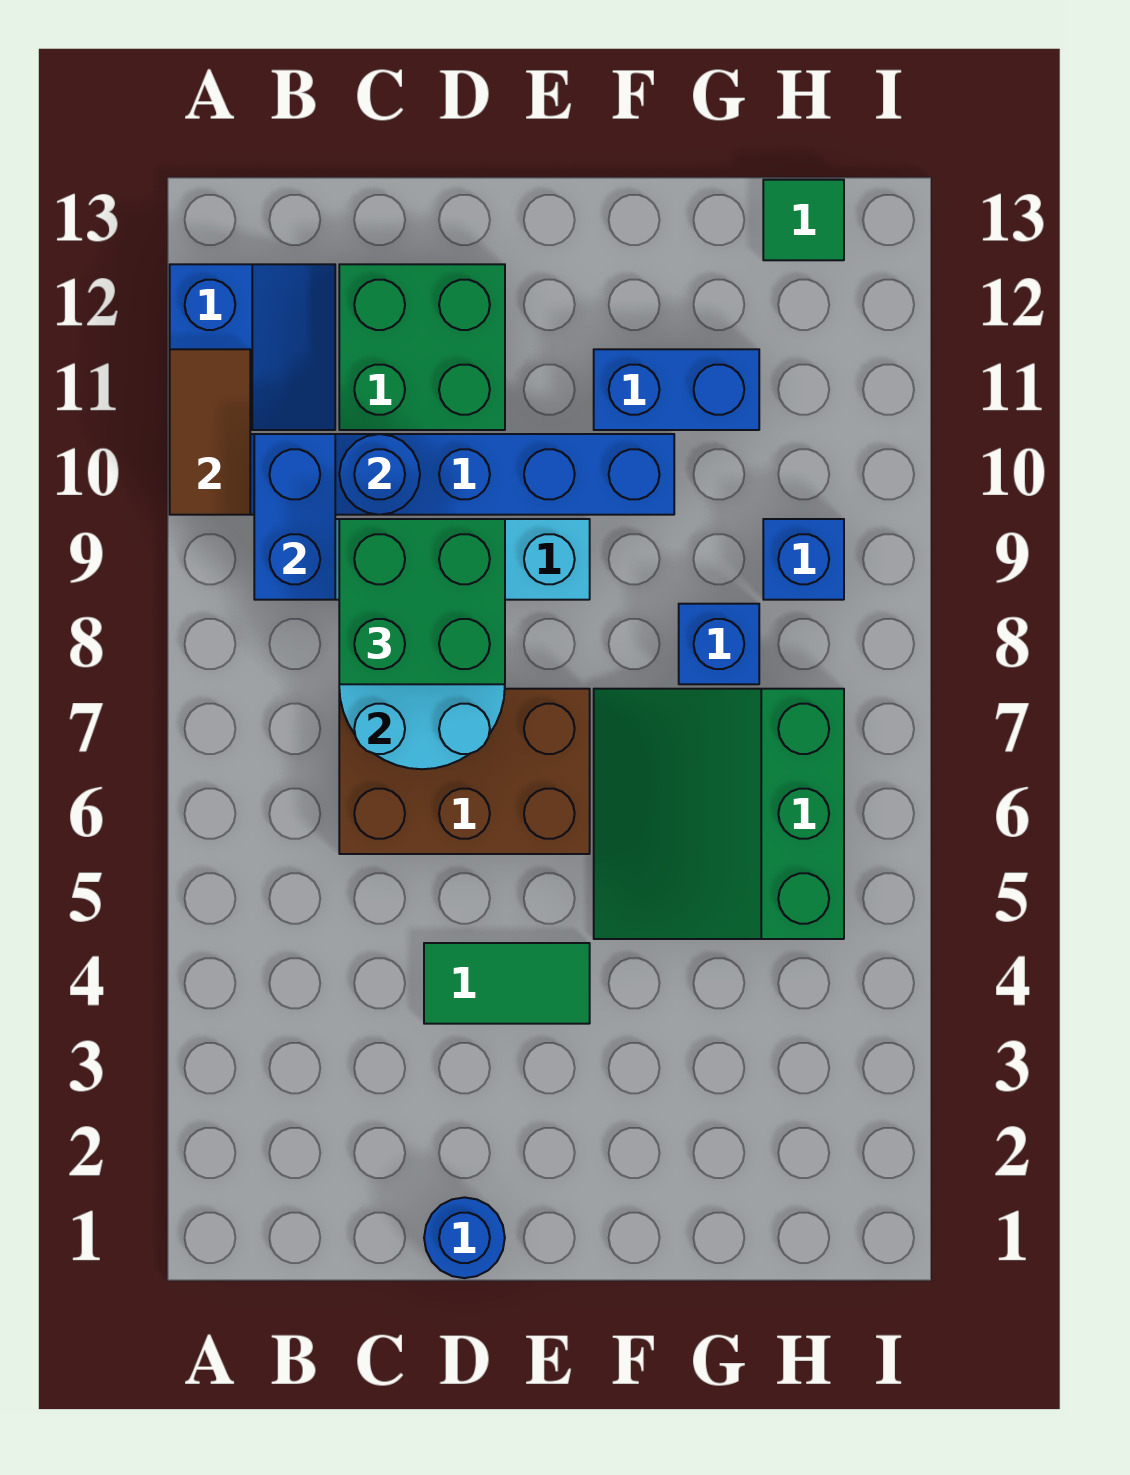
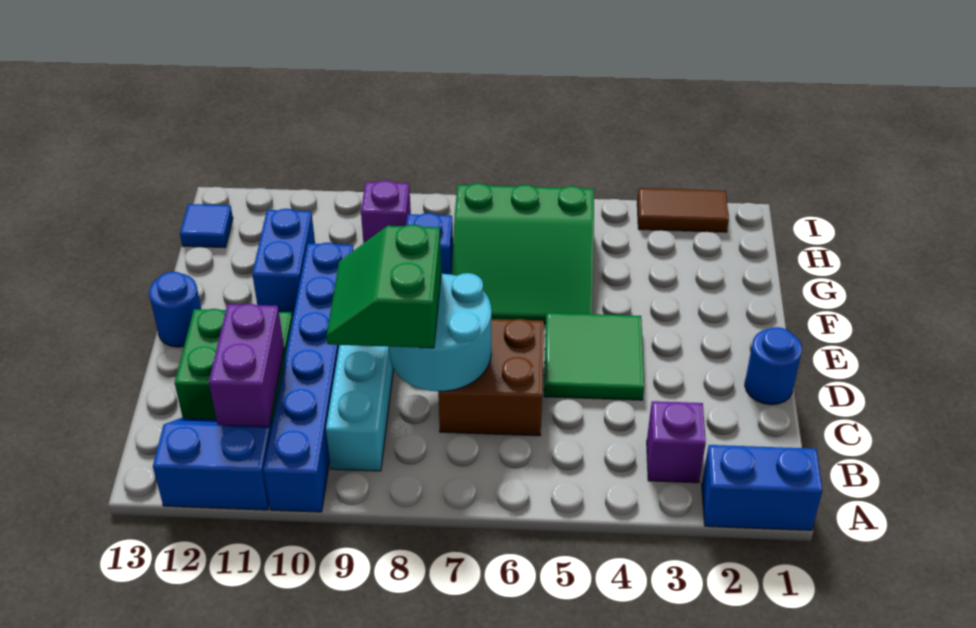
brown 1x2 tile [170,349,250,515] -> brown 1x2 tile moved to [637,188,729,232]
none -> purple 1x1 brick [647,401,706,483]
blue 1x2 brick [254,434,335,600] -> blue 1x2 brick moved to [702,445,823,530]
none -> purple 1x2 brick [209,304,284,427]
brown 2x3 brick [339,689,590,854] -> brown 2x2 brick [438,319,544,436]
green 2x2 brick [339,519,505,684] -> green 2x2 slope [326,224,441,348]
blue 1x1 round brick [339,434,420,515] -> blue 1x1 round brick moved to [149,272,201,347]
green 1x2 tile [424,943,590,1024] -> green 2x2 tile [544,313,644,400]
blue 1x1 brick [763,519,844,600] -> purple 1x1 brick [361,181,411,243]
green 1x1 tile [763,180,844,260] -> blue 1x1 tile [180,204,233,248]

